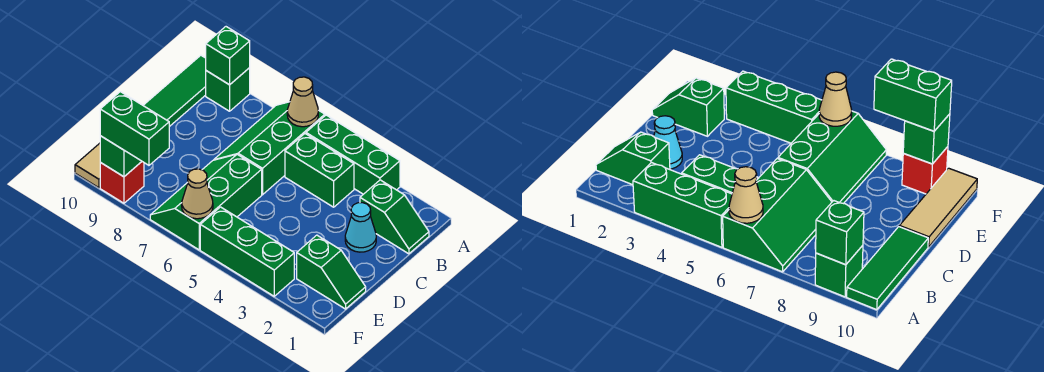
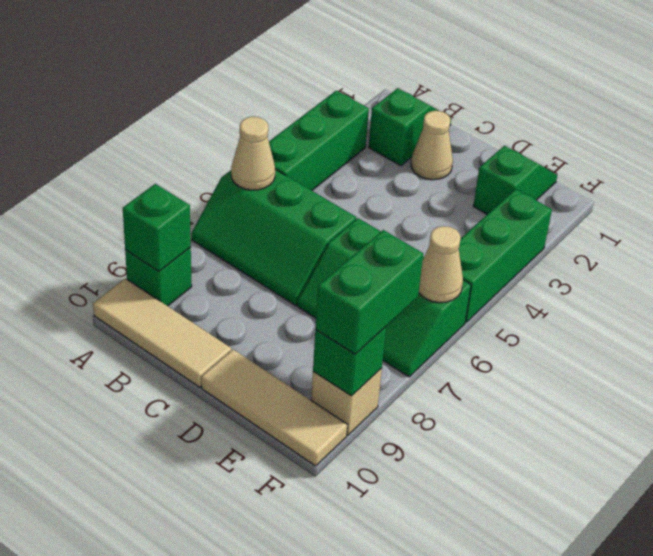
green 1x3 tile [143,55,206,127] -> tan 1x3 tile [93,278,231,387]
green 1x2 brick [285,134,354,207] -> none
cyan 1x1 cone [345,203,376,252] -> tan 1x1 cone [411,111,453,180]
red 1x1 brick [100,162,144,203] -> tan 1x1 brick [311,368,382,435]

